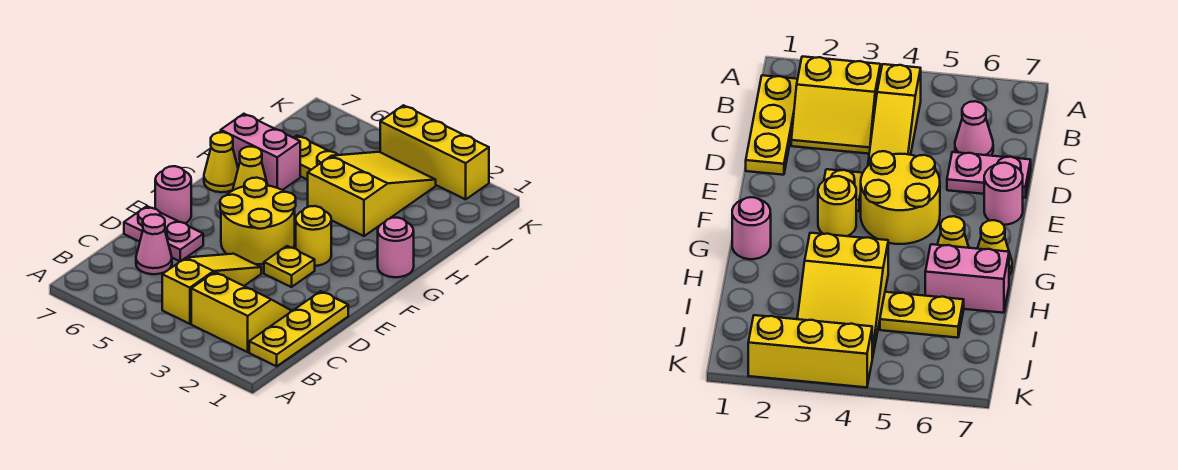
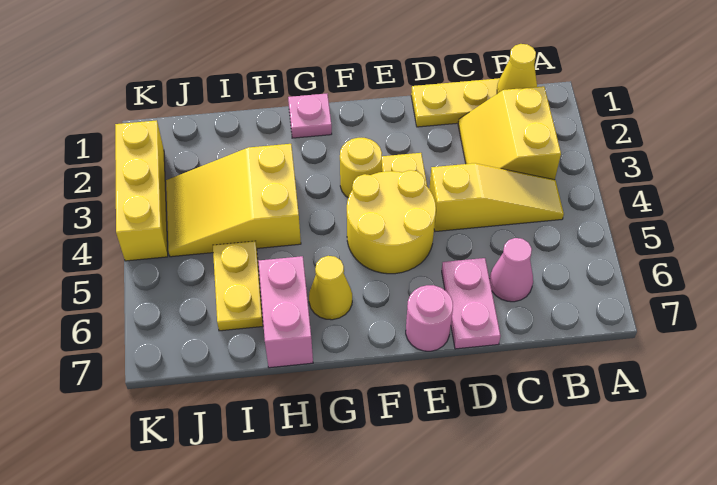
yellow 1x3 slope [162,254,261,324] -> yellow 1x3 slope turned to [429,163,564,232]
pink 1x1 round brick [378,218,414,277] -> pink 1x1 plate [288,94,332,138]
yellow 1x1 cone [204,132,238,192] -> yellow 1x1 cone moved to [497,44,537,94]

